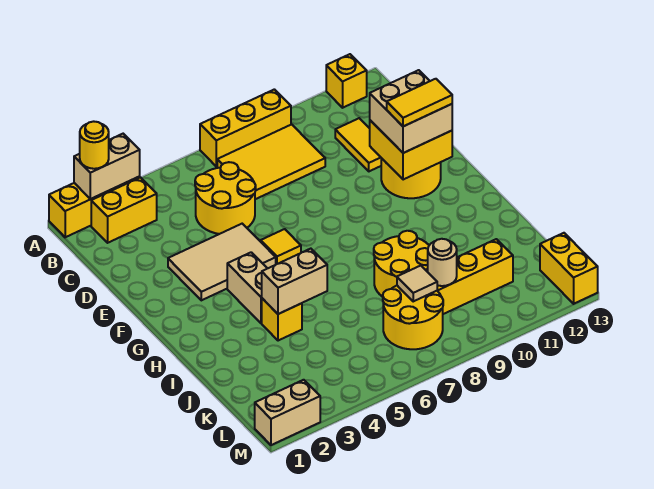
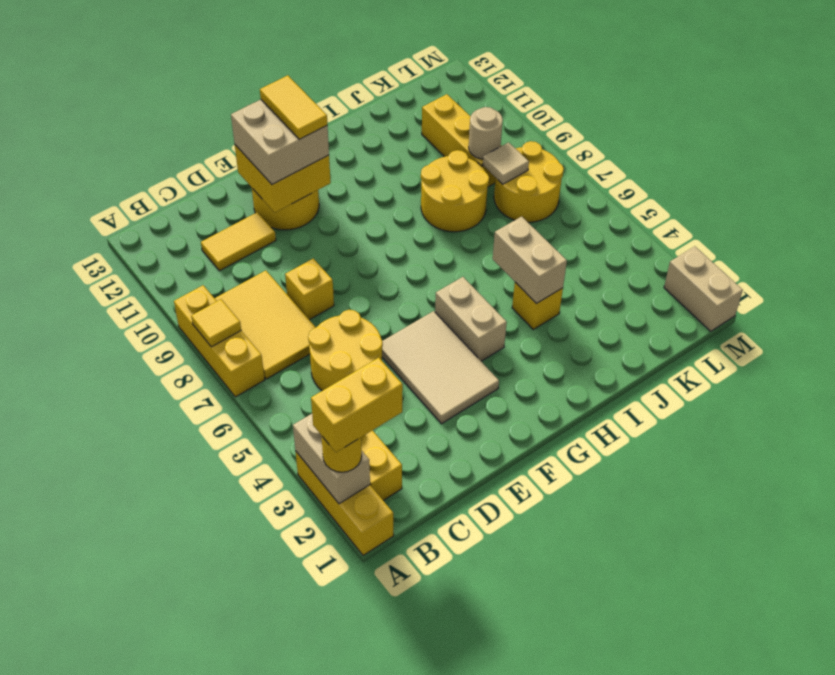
yellow 1x1 brick [326,54,367,108] -> yellow 1x1 brick moved to [285,259,334,320]
yellow 1x1 tile [261,229,301,264] -> yellow 1x1 tile moved to [191,299,241,347]
tan 1x2 brick [227,252,267,323] -> tan 1x2 brick turned to [435,277,507,361]
yellow 1x2 brick [540,233,598,304] -> yellow 1x2 brick moved to [311,358,403,452]

